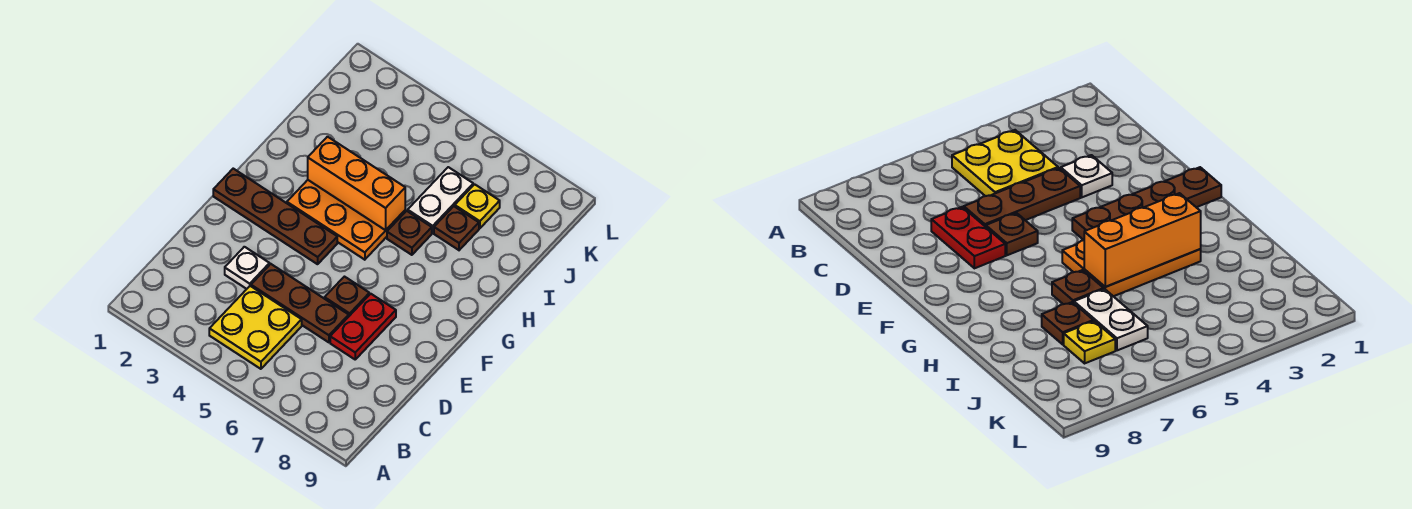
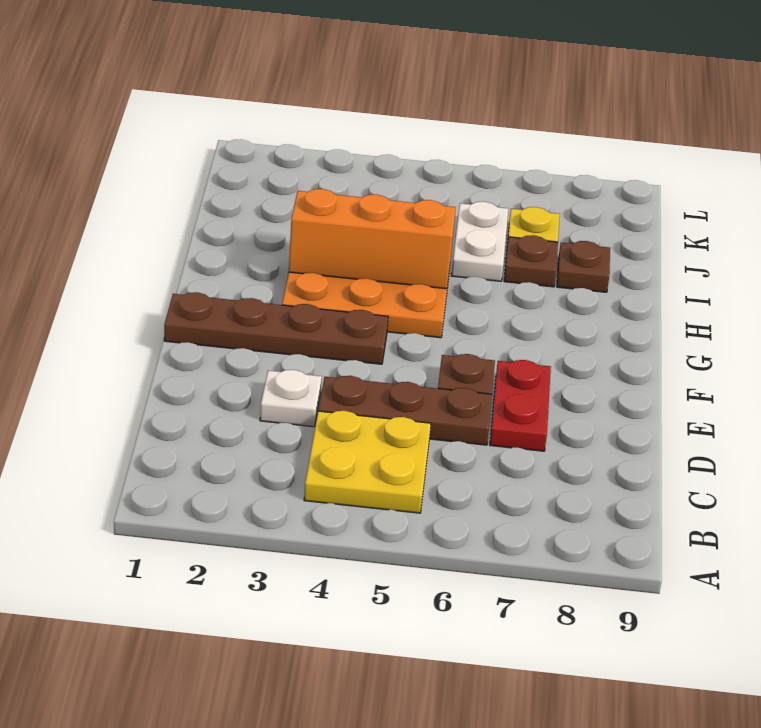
brown 1x1 plate [387,211,432,255] -> brown 1x1 plate moved to [557,241,610,292]

